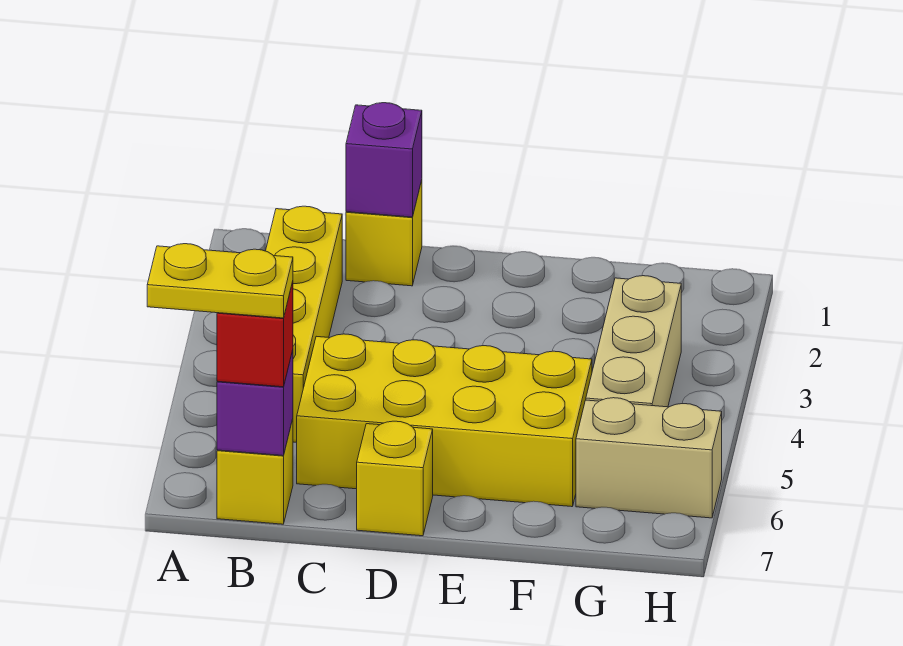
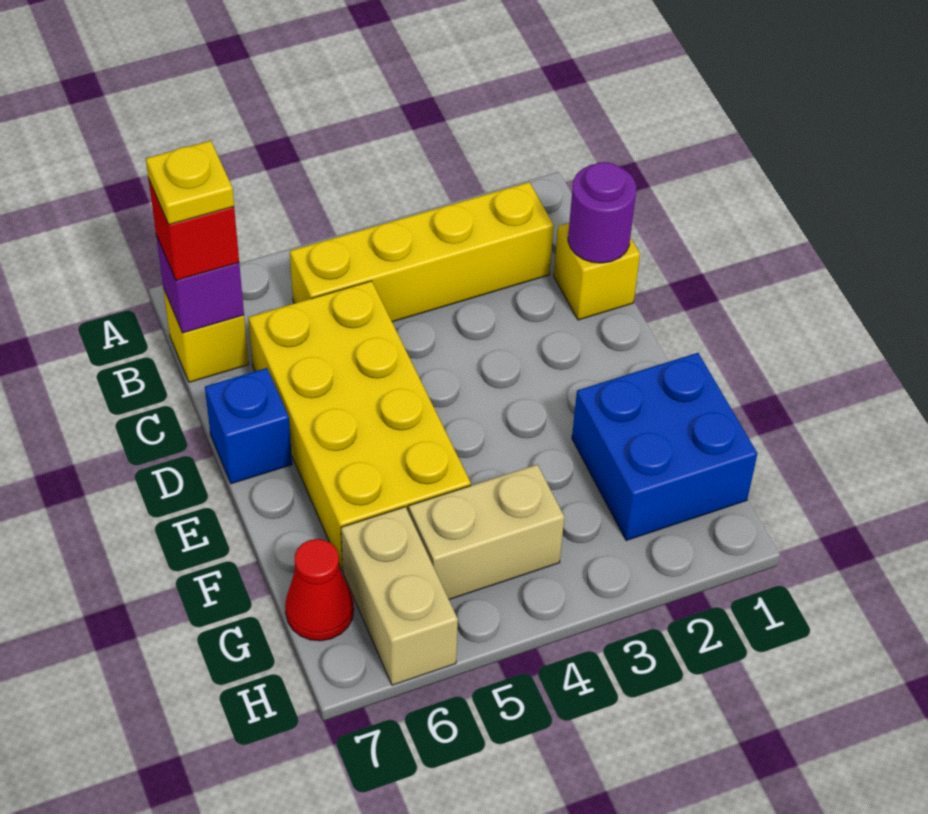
yellow 1x2 plate [147,244,293,318] -> yellow 1x1 plate [146,141,234,225]
purple 1x1 brick [346,103,422,217] -> purple 1x1 round brick [568,162,636,263]
yellow 1x1 brick [357,421,433,536] -> blue 1x1 brick [205,368,292,484]
none -> blue 2x2 brick [572,353,757,541]
tan 1x3 brick [586,276,681,407] -> tan 1x2 brick [409,465,564,599]
none -> red 1x1 cone [285,539,354,641]

